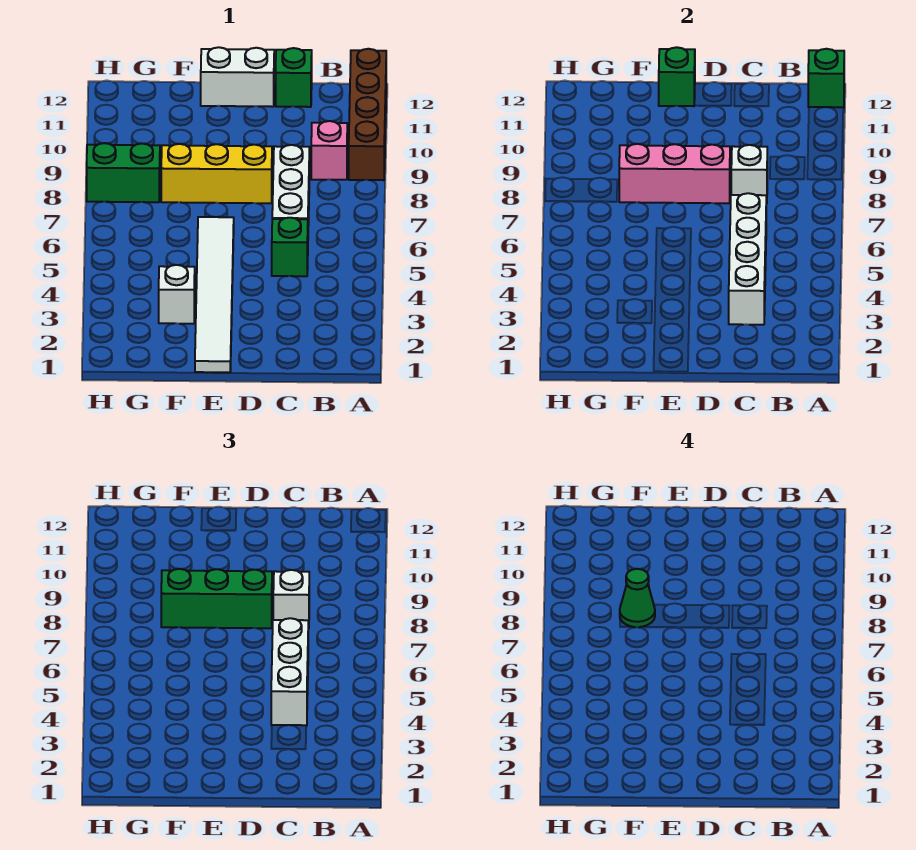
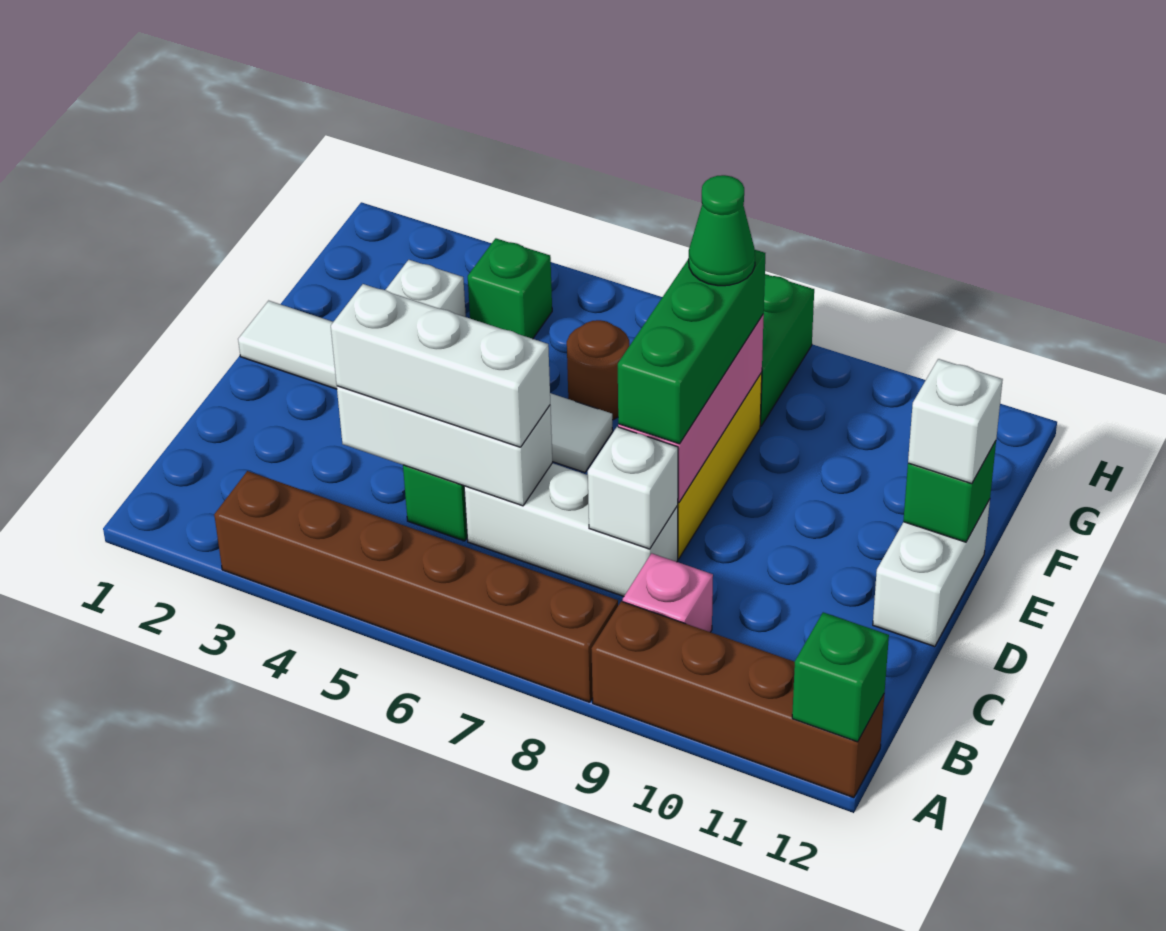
none -> brown 1x6 brick [214,471,618,702]
white 1x4 brick [729,193,766,325] -> white 1x3 brick [337,386,552,506]
white 1x1 brick [273,570,309,629] -> white 1x1 brick moved to [908,359,1003,484]
green 1x1 brick [276,48,312,107] -> green 1x1 brick moved to [468,238,552,339]
none -> brown 1x1 round brick [567,320,629,420]

